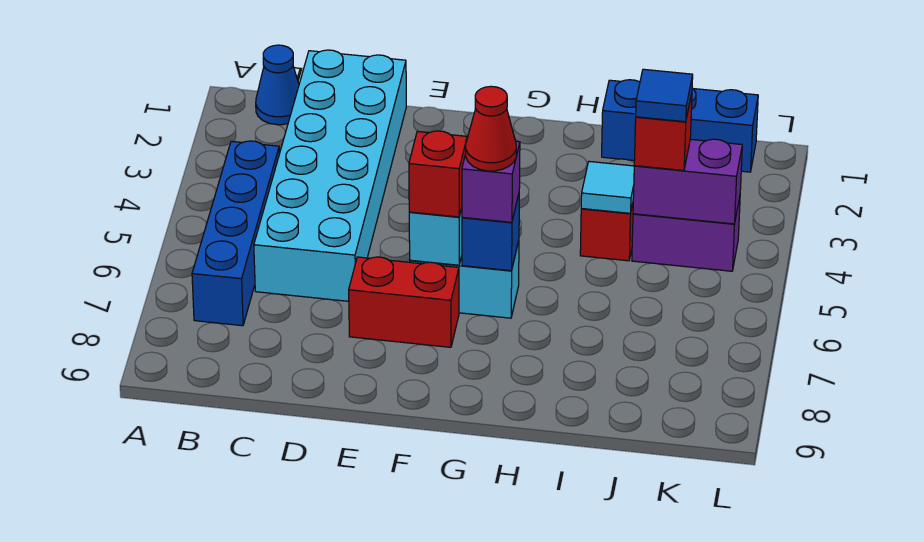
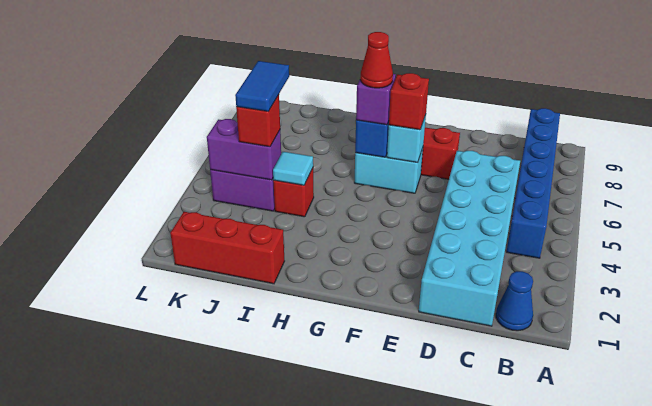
blue 1x4 brick [192,141,279,326] -> blue 1x6 brick [506,108,560,258]
blue 1x3 brick [602,80,758,172] -> red 1x3 brick [170,212,284,284]
blue 1x1 tile [636,69,693,122] -> blue 1x2 tile [235,61,289,111]

